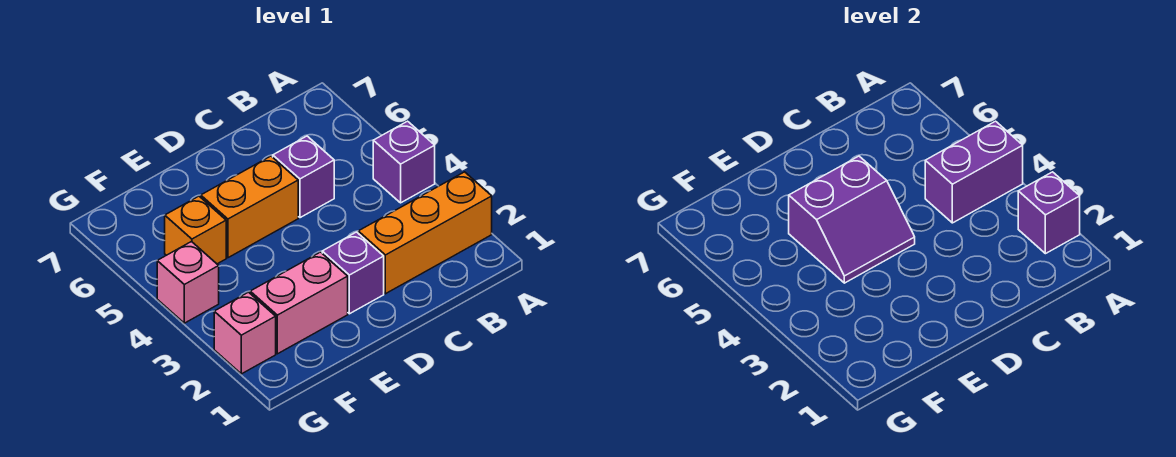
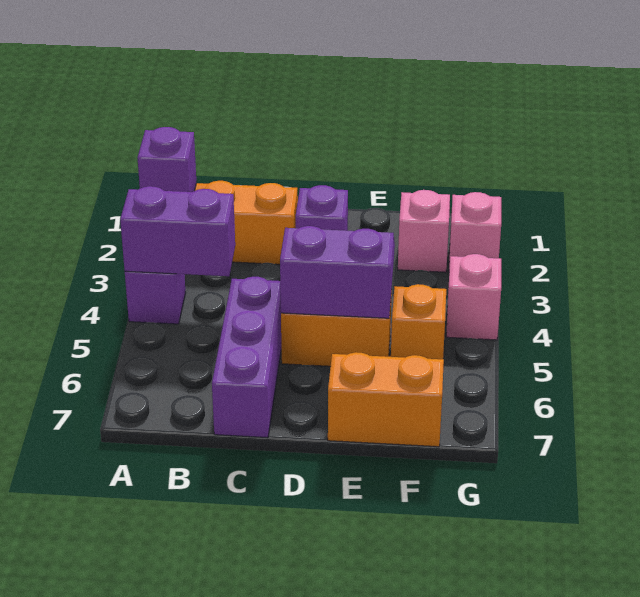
purple 1x1 brick [273,136,334,218] -> purple 1x3 brick [212,277,281,438]
pink 1x2 brick [250,252,348,354] -> pink 1x1 brick [398,190,450,272]
none -> orange 1x2 brick [328,352,444,447]

